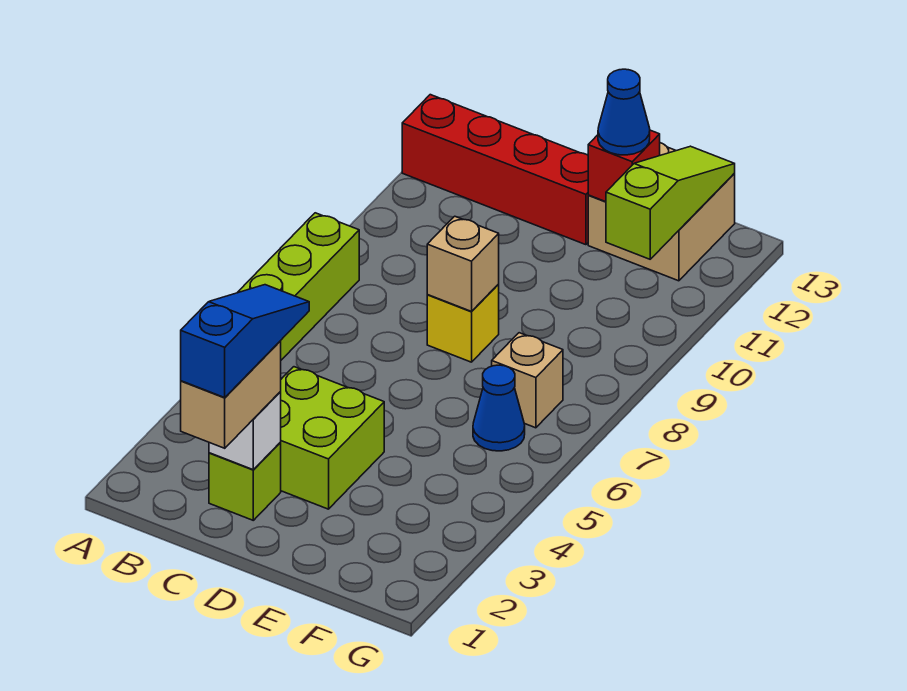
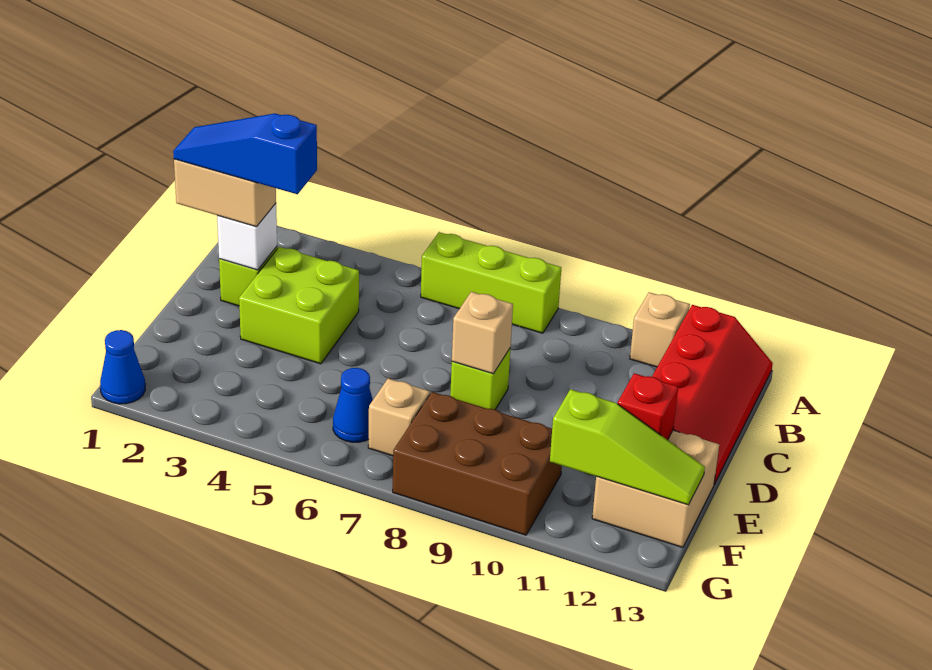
none -> tan 1x1 brick [630,292,690,367]
blue 1x3 slope [181,285,309,398] -> blue 1x3 slope turned to [173,113,317,194]
yellow 1x1 brick [427,284,499,362] -> lime 1x1 brick [450,349,510,409]
blue 1x1 cone [598,69,650,155] -> blue 1x1 cone moved to [100,330,145,404]
none -> brown 2x3 brick [393,392,562,535]

